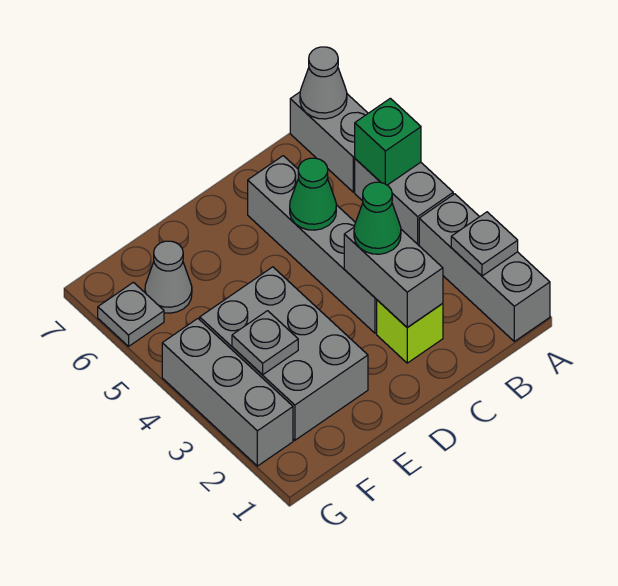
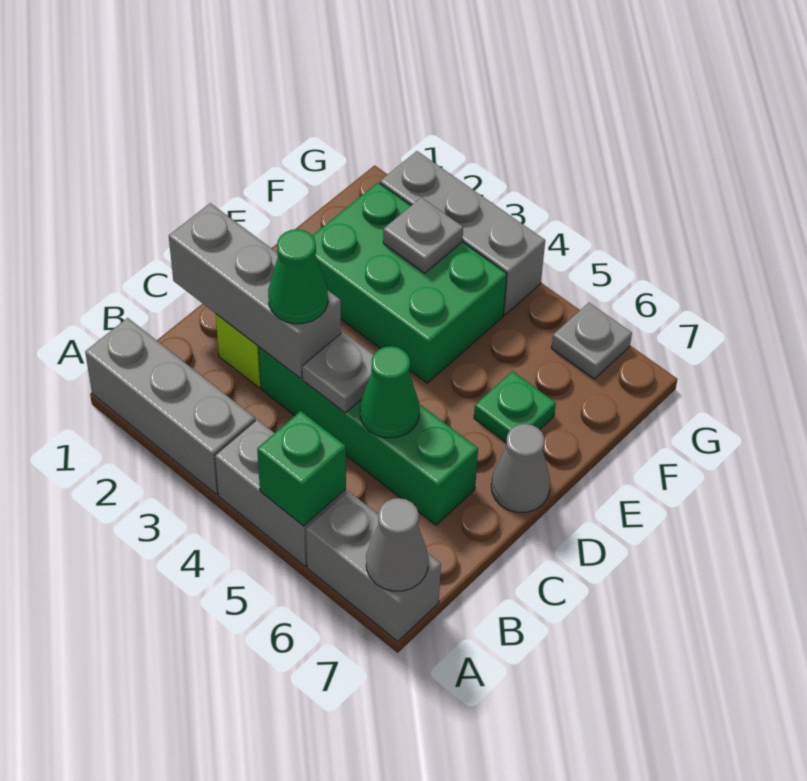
grey 1x1 plate [451,212,518,276] -> grey 1x1 plate moved to [302,332,373,413]
grey 1x2 brick [344,228,443,327] -> grey 1x3 brick [169,203,341,378]
grey 1x4 brick [248,156,377,333] -> green 1x4 brick [259,347,478,525]
grey 2x3 brick [200,267,368,440] -> green 2x3 brick [312,183,507,383]
none -> green 1x1 plate [474,371,556,442]
grey 1x1 cone [145,241,192,313] -> grey 1x1 cone moved to [491,424,550,512]

